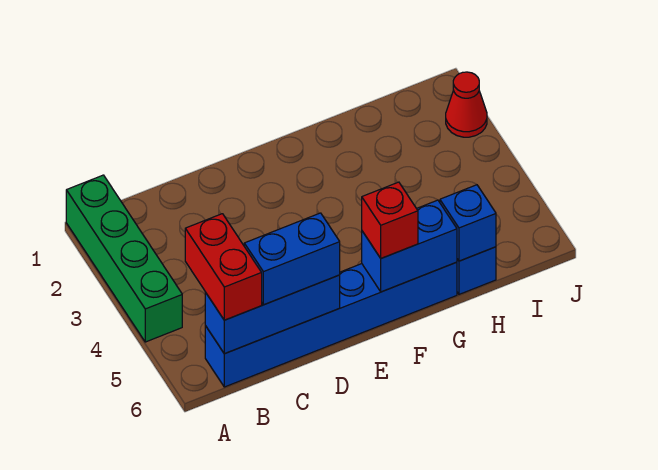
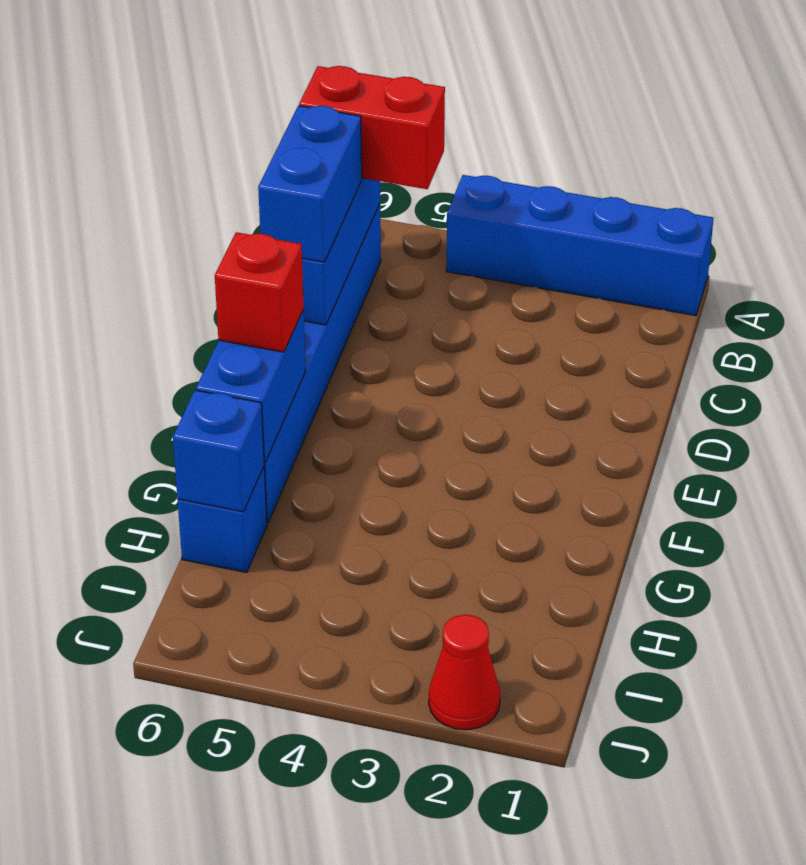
green 1x4 brick [66,175,182,342] -> blue 1x4 brick [446,175,713,316]

